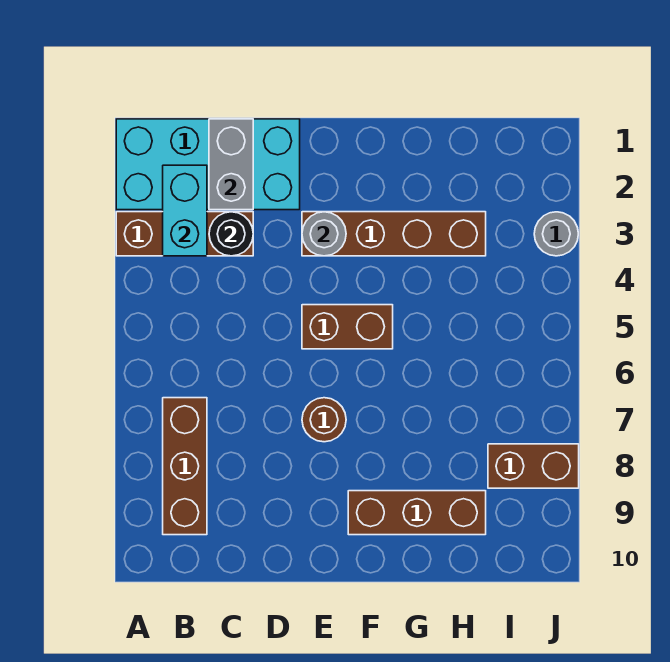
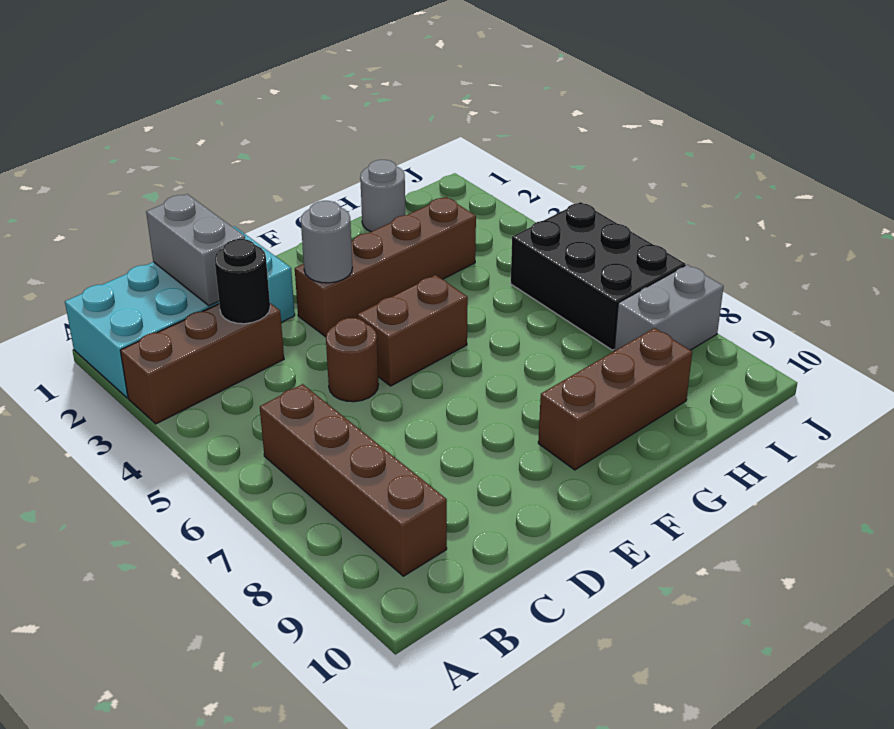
cyan 1x2 brick [163,165,207,256] -> none
brown 1x3 brick [163,398,207,535] -> brown 1x4 brick [260,384,447,576]
brown 1x1 round brick [302,398,346,442] -> brown 1x1 round brick moved to [326,318,378,402]
none -> black 2x3 brick [511,202,685,350]
brown 1x2 brick [488,444,579,488] -> grey 1x2 brick [614,265,724,351]
grey 1x1 round brick [534,212,578,256] -> grey 1x1 round brick moved to [360,160,405,232]

